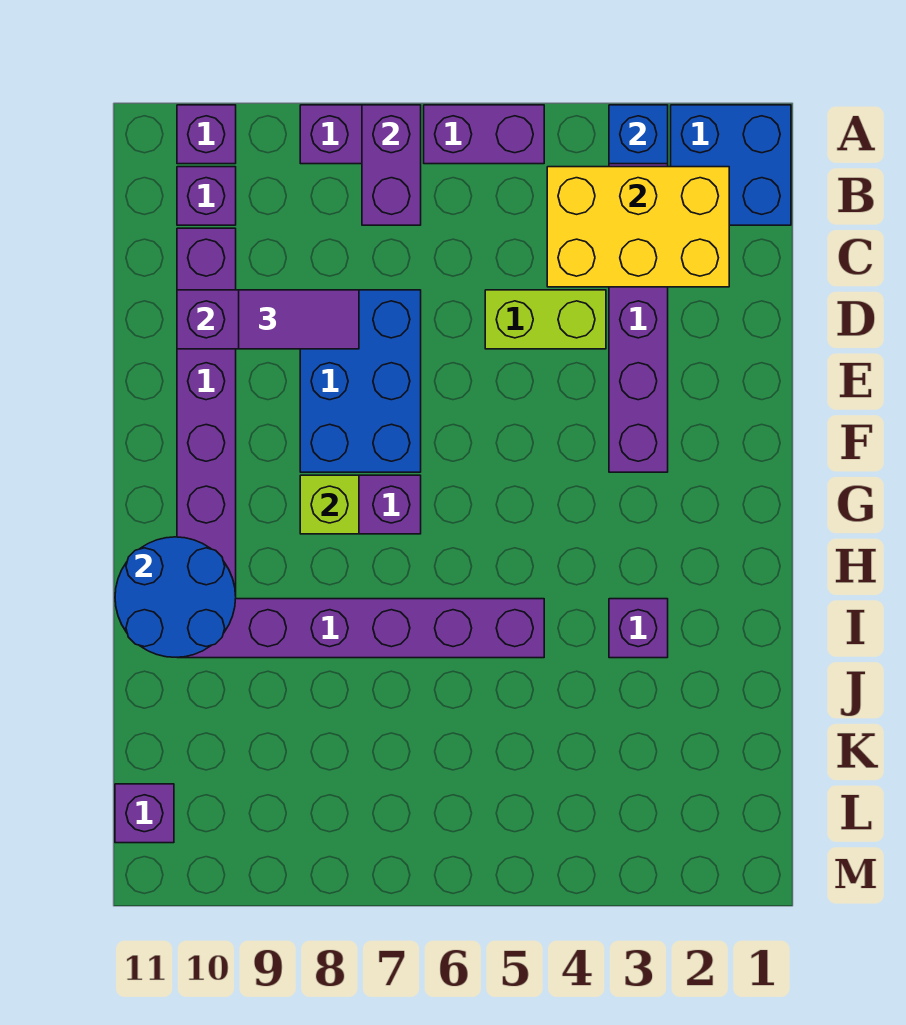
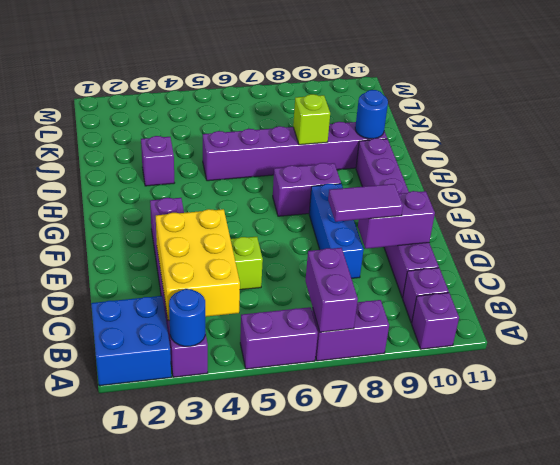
blue 1x1 brick [609,105,668,164] -> blue 1x1 round brick [169,289,205,346]
yellow 2x3 brick [547,167,729,287] -> yellow 2x3 brick turned to [156,209,240,321]
blue 2x3 brick [300,290,421,472] -> blue 1x3 brick [309,184,364,278]
lime 1x1 brick [300,475,359,534] -> lime 1x1 brick moved to [293,94,330,145]
blue 2x2 round brick [115,537,236,657] -> blue 1x1 round brick [355,90,388,139]
purple 1x1 brick [115,784,174,843] -> none

